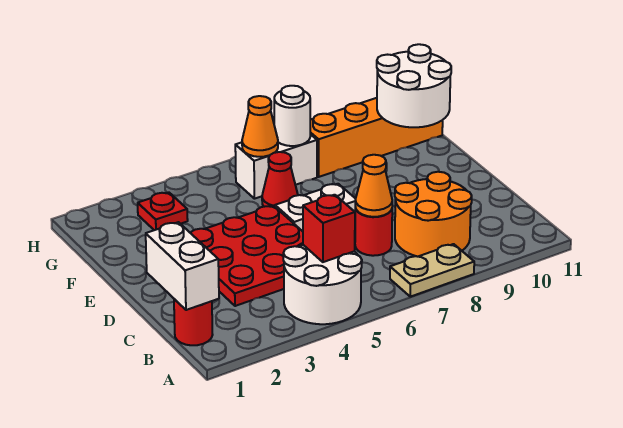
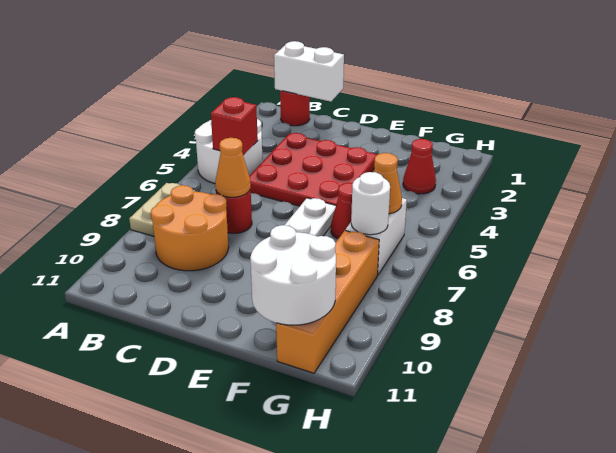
red 1x1 plate [138,192,188,230] -> red 1x1 cone [403,139,436,194]

